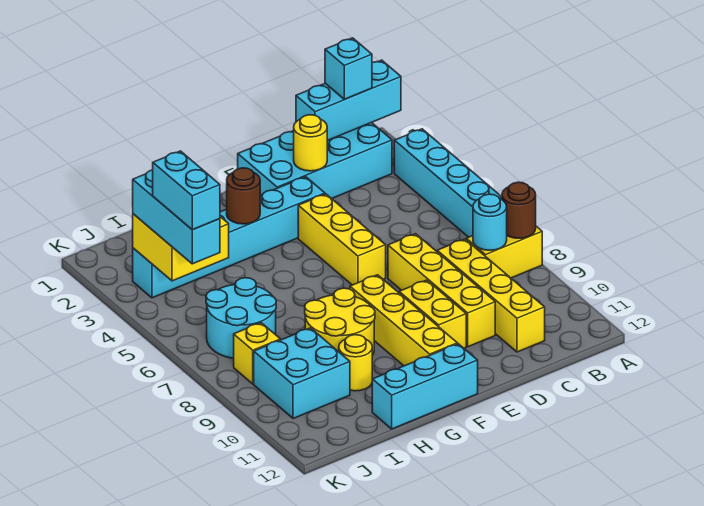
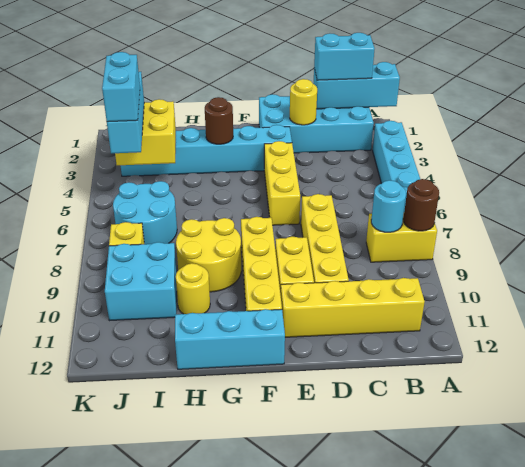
cyan 1x1 brick [325,38,372,99] -> cyan 1x2 brick [314,33,375,80]
yellow 1x4 brick [437,239,545,352] -> yellow 1x4 brick turned to [281,278,425,337]

